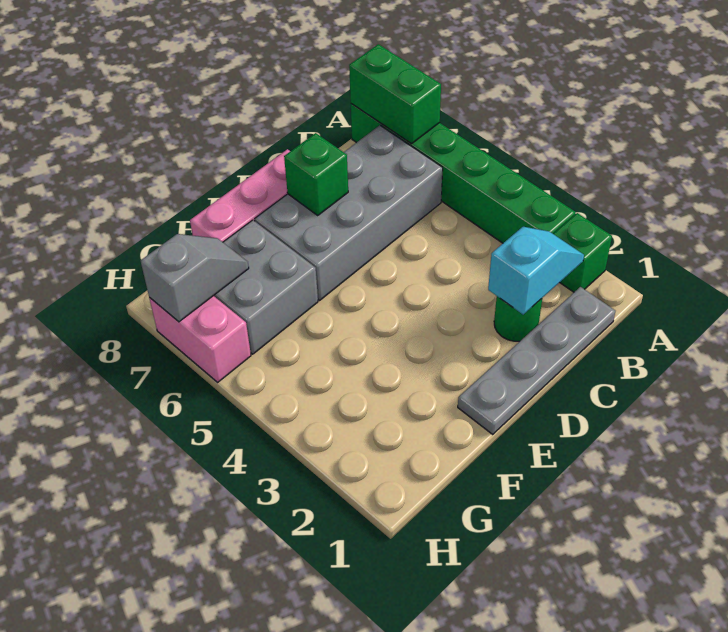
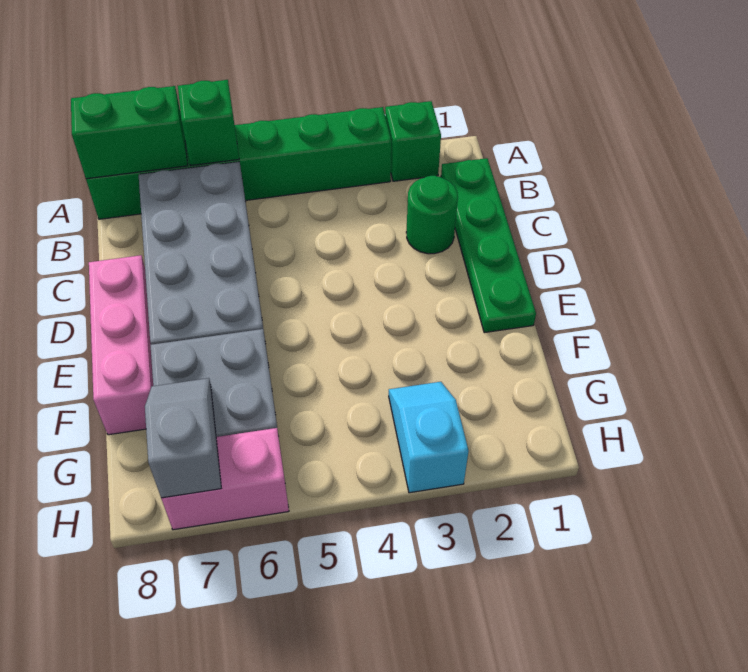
grey 1x4 plate [458,287,615,434] -> green 1x4 plate [441,158,536,333]
cyan 1x2 slope [488,227,584,314] -> cyan 1x2 slope moved to [389,382,469,493]
green 1x1 brick [284,133,348,215] -> green 1x1 brick moved to [178,80,239,165]

